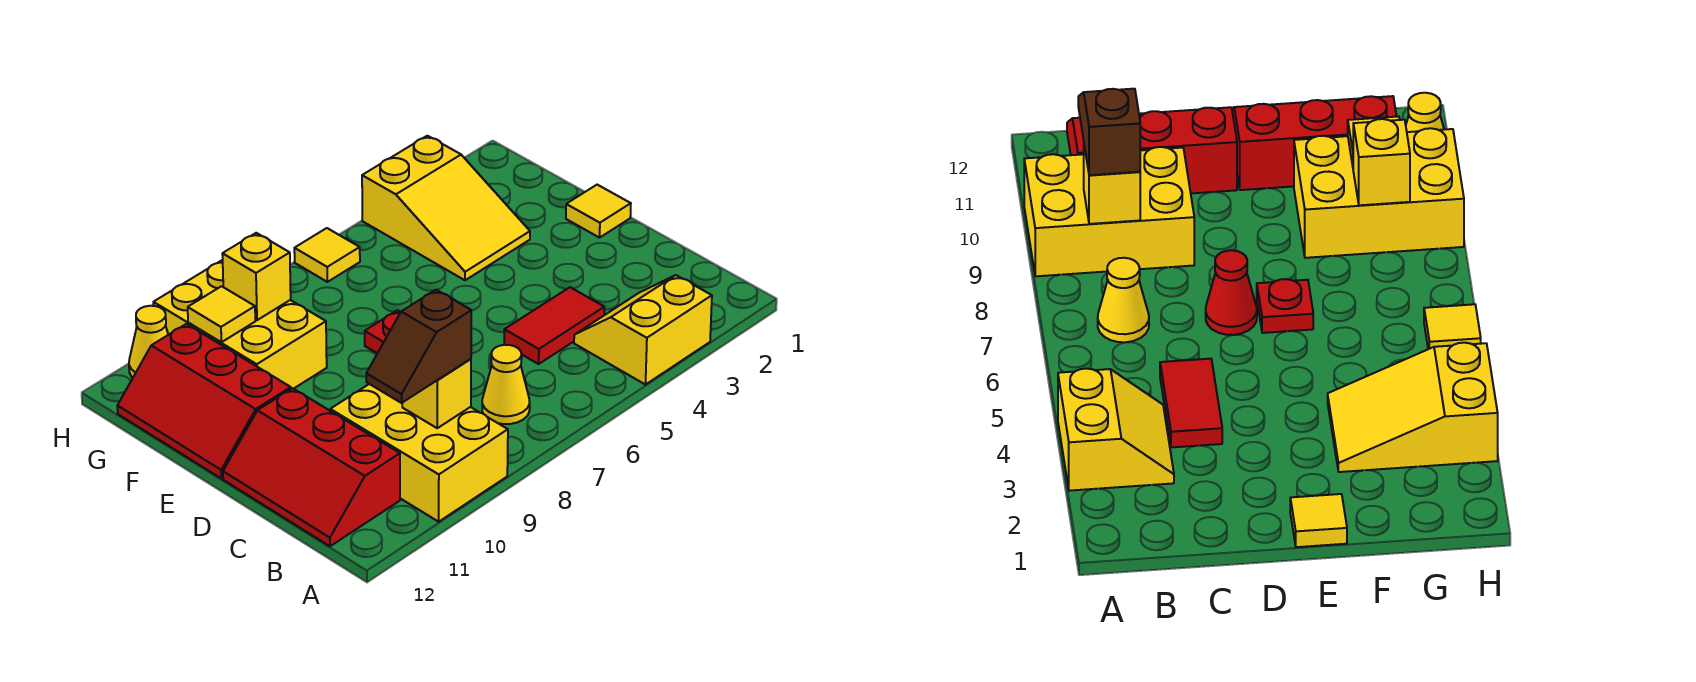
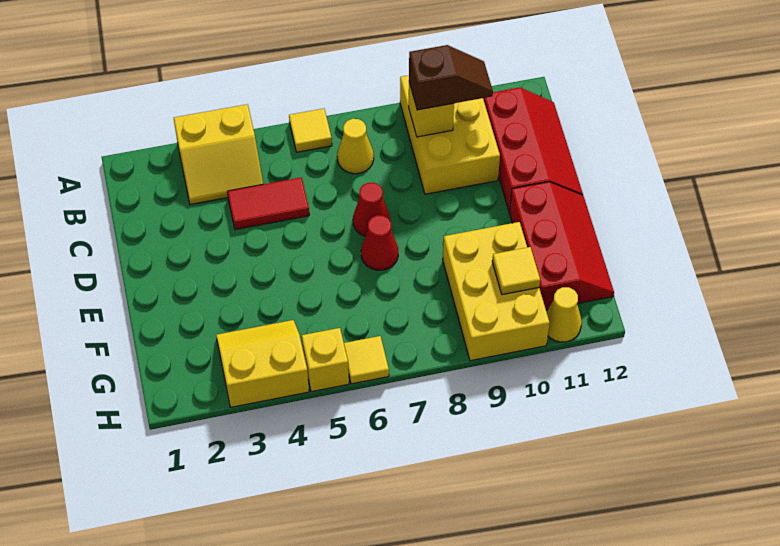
yellow 1x1 tile [566,185,631,238] -> yellow 1x1 tile moved to [289,109,332,152]
red 1x1 plate [365,310,401,353] -> red 1x1 cone [361,215,398,270]
yellow 2x3 slope [362,136,530,280] -> yellow 2x2 slope [216,320,309,407]
yellow 1x1 brick [222,233,291,320] -> yellow 1x1 brick moved to [302,328,349,392]

